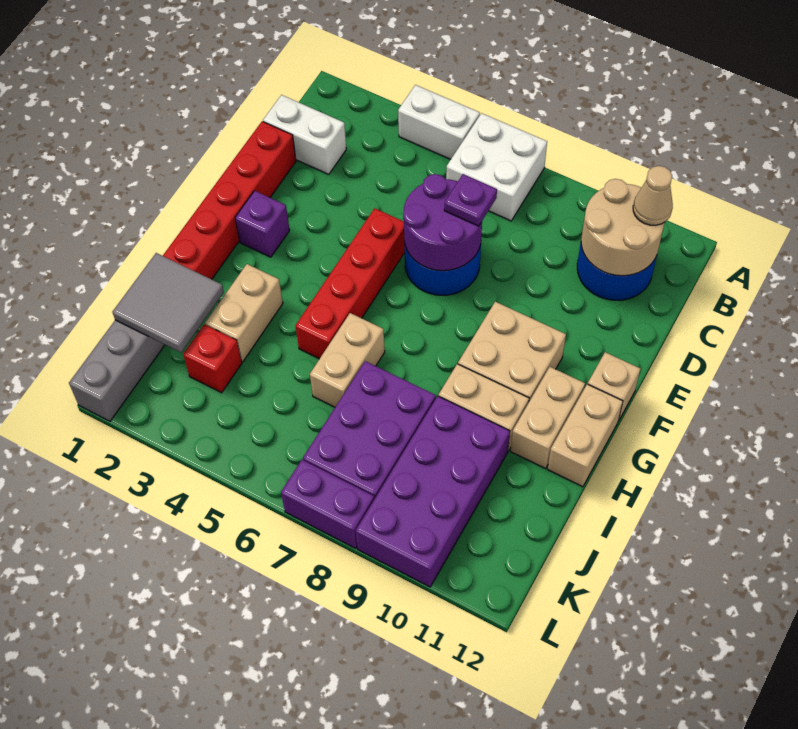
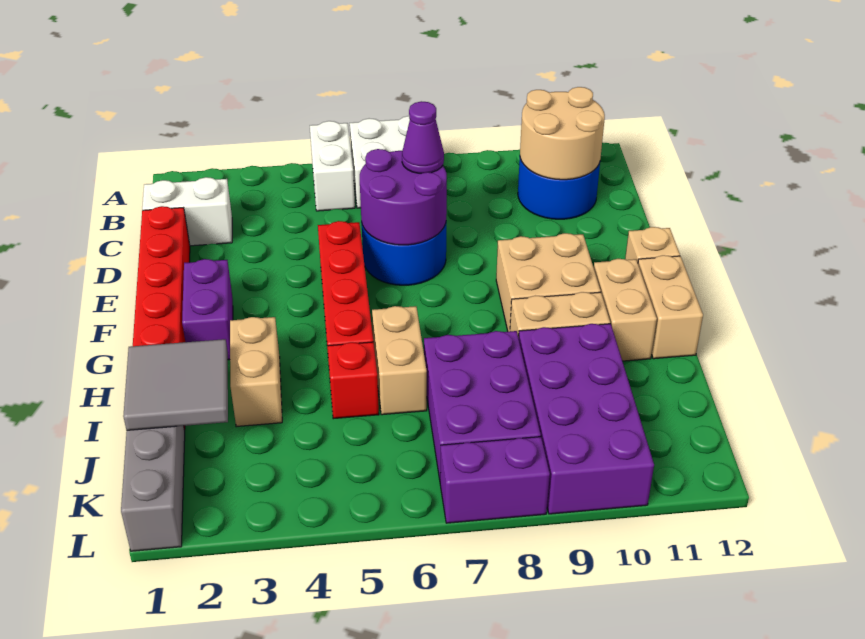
white 1x2 brick [398,85,480,159] -> white 1x2 brick turned to [310,121,355,211]
tan 1x1 cone [633,166,673,225] -> none
purple 1x1 plate [444,174,497,226] -> purple 1x1 cone [402,101,444,173]
purple 1x1 brick [235,191,290,257] -> purple 1x2 brick [182,259,233,360]
red 1x1 brick [183,324,242,393] -> red 1x1 brick moved to [328,342,379,419]

